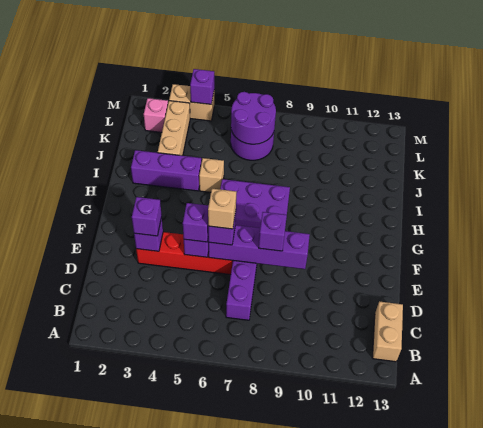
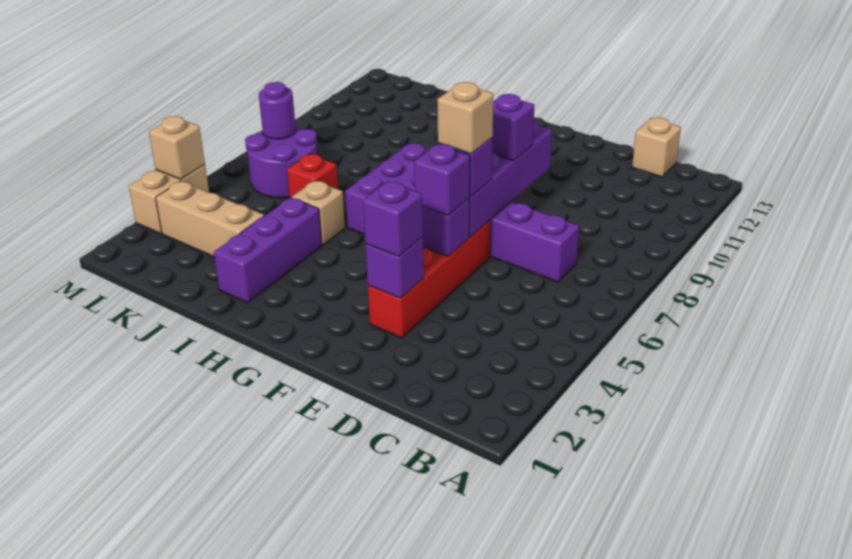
tan 1x2 brick [372,301,403,362] -> tan 1x1 brick [632,117,681,177]
none -> red 1x1 brick [287,154,338,198]
purple 2x2 round brick [231,92,276,144] -> purple 1x1 round brick [259,82,296,139]
pink 1x1 brick [144,98,168,132] -> none
purple 1x1 brick [190,69,214,104] -> tan 1x1 brick [149,116,205,179]

